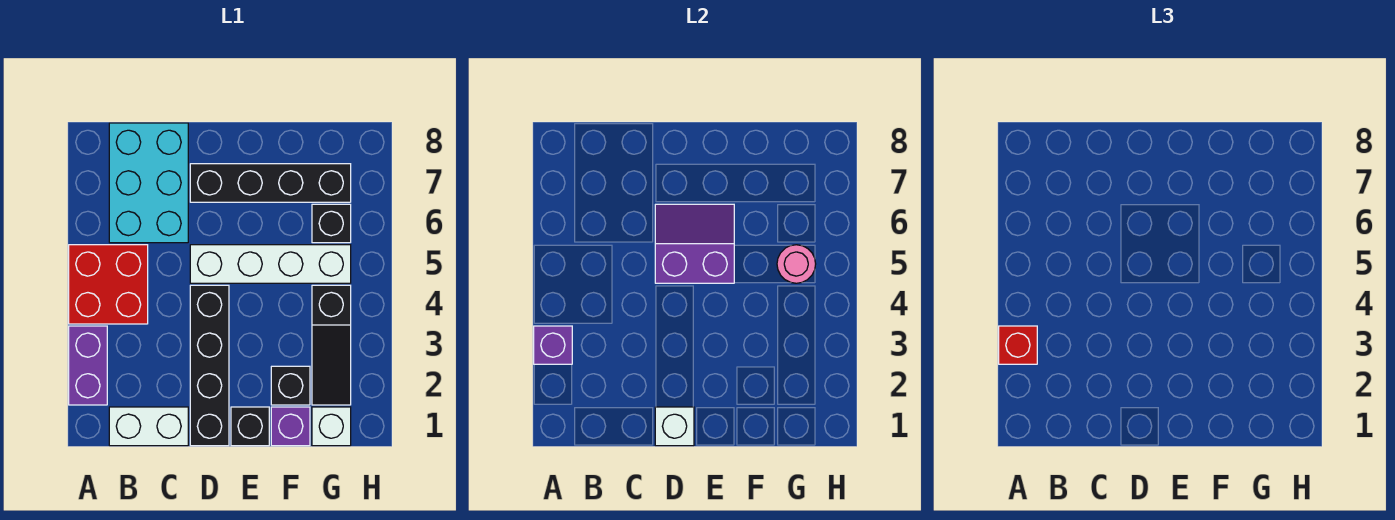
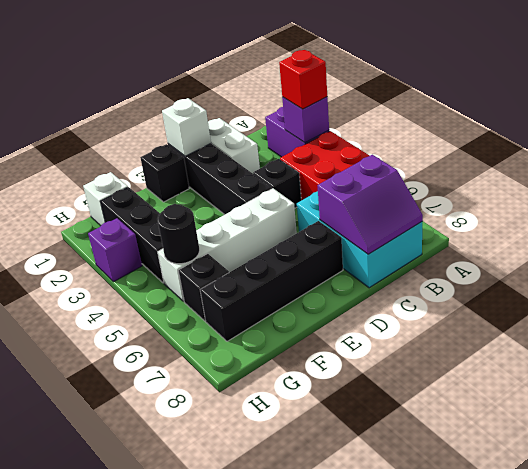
white 1x2 brick [109,407,188,446] -> white 1x2 brick turned to [208,118,260,173]
purple 2x2 slope [655,204,734,283] -> purple 2x2 slope moved to [317,155,423,254]
purple 1x1 brick [271,407,310,446] -> purple 1x1 brick moved to [88,218,142,282]
black 1x1 brick [271,366,310,405] -> black 1x1 brick moved to [253,159,301,208]
black 1x3 slope [312,285,351,405] -> black 1x3 brick [101,187,164,283]
pink 1x1 round brick [777,245,816,283] -> black 1x1 round brick [157,204,200,264]

